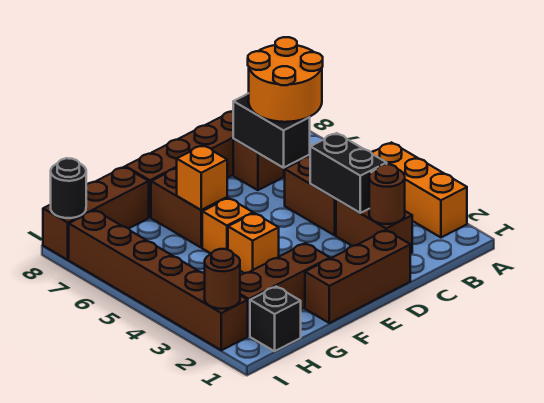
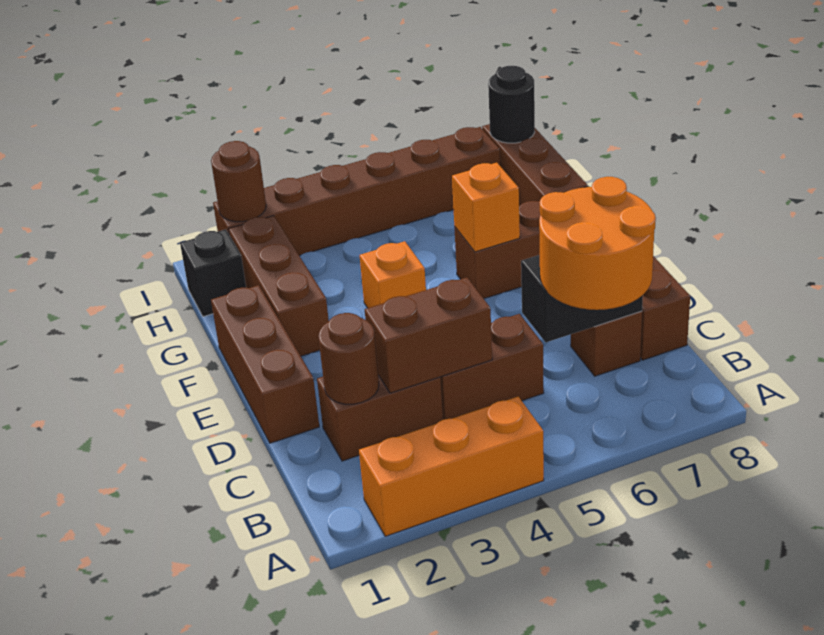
black 1x2 brick [310,133,387,213] -> brown 1x2 brick [365,278,492,393]
orange 1x1 brick [202,198,253,254] -> none

